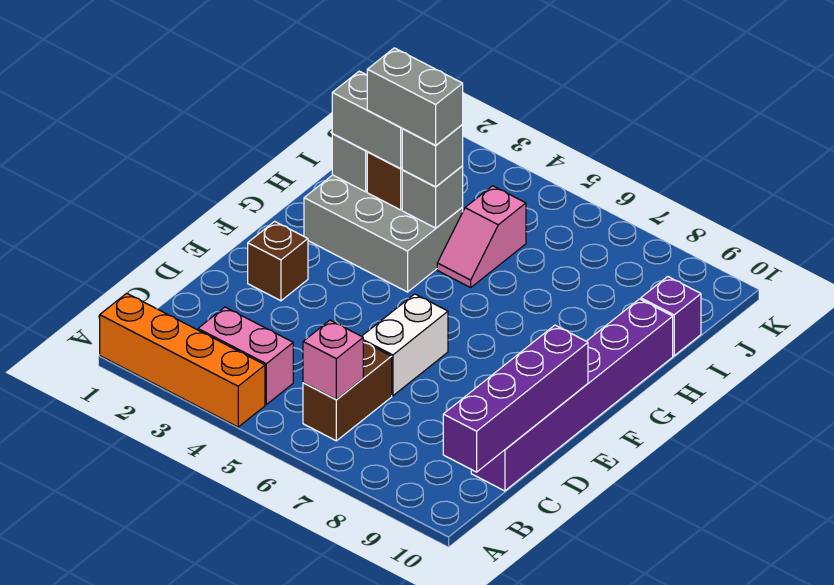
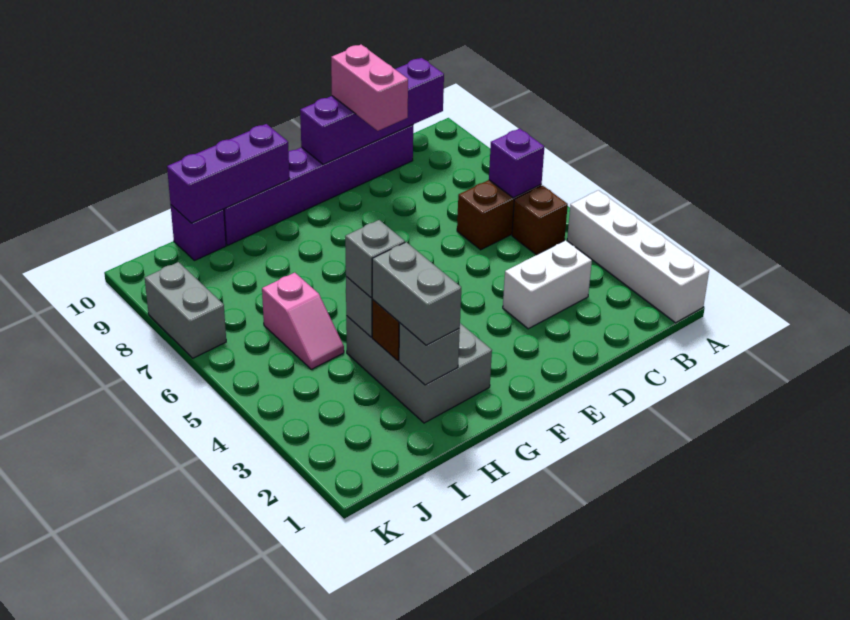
orange 1x4 brick [100,293,265,427] -> white 1x4 brick [567,190,709,323]
pink 1x2 brick [198,307,293,404] -> pink 1x2 brick moved to [331,45,408,131]
pink 1x1 brick [303,320,363,399] -> purple 1x1 brick [489,128,544,198]
white 1x2 brick [362,294,448,396] -> white 1x2 brick moved to [503,240,592,329]
brown 1x1 brick [248,221,308,301] -> brown 1x1 brick moved to [512,186,568,255]
none -> purple 1x3 brick [167,124,290,223]
grey 1x2 brick [367,48,463,145] -> grey 1x2 brick moved to [145,262,226,358]
pink 1x2 slope [437,186,526,287] -> pink 1x2 slope turned to [262,273,344,369]

